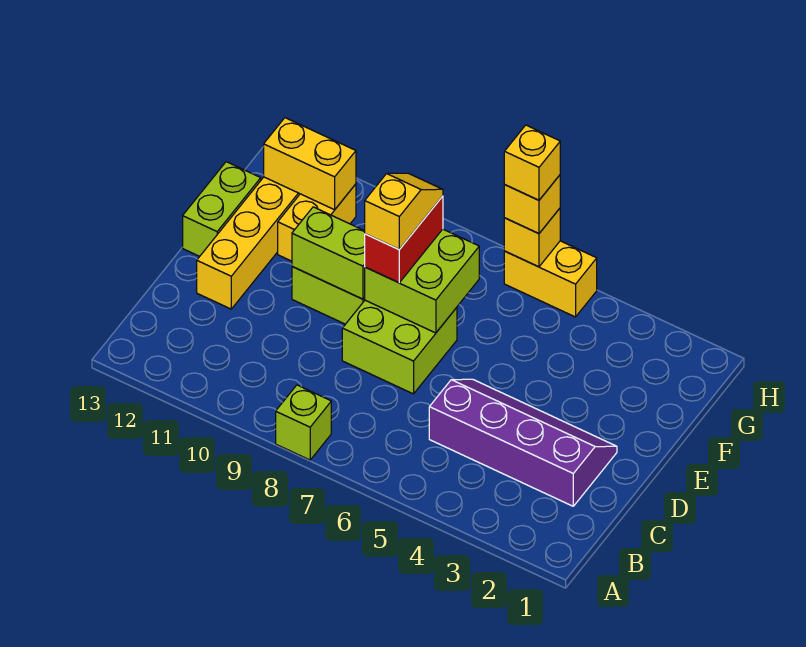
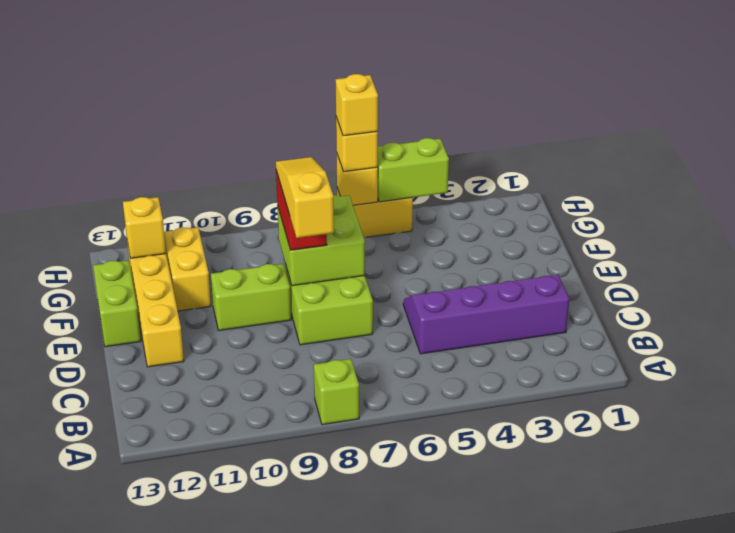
yellow 1x2 slope [365,173,443,249] -> yellow 1x3 slope [276,157,334,238]
lime 1x2 brick [292,207,365,299] -> lime 1x2 brick moved to [377,138,449,202]
yellow 1x2 brick [264,118,356,210] -> yellow 1x1 brick [123,197,166,258]

